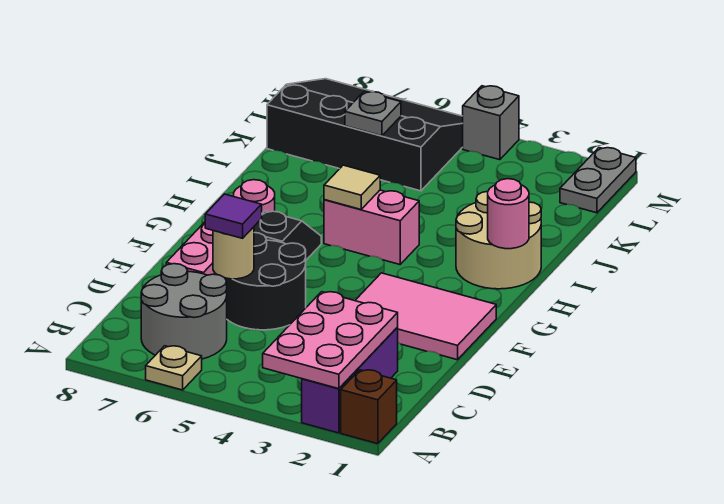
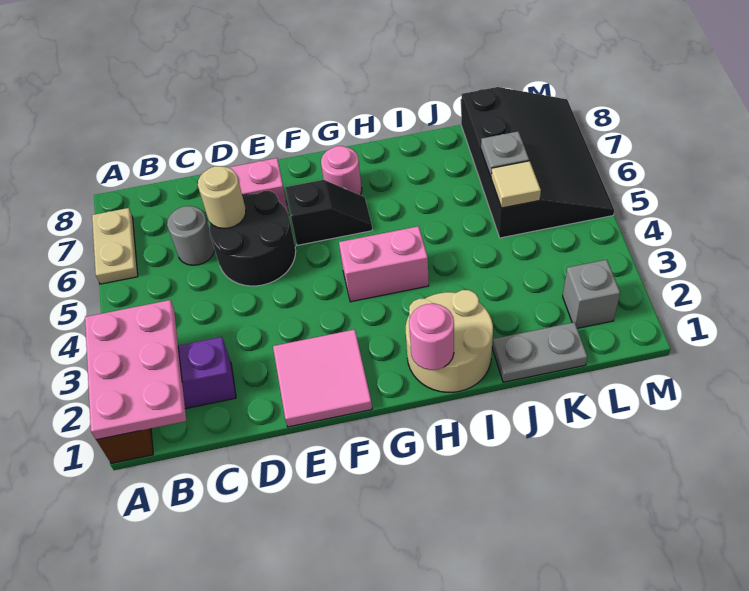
pink 2x3 plate [263,292,398,389] -> pink 2x3 plate turned to [85,300,186,440]
tan 1x1 plate [146,346,202,390] -> tan 1x2 plate [92,208,138,284]
grey 2x2 round brick [141,264,227,359] -> grey 1x1 round brick [167,206,215,265]
purple 1x1 tile [205,194,262,238] -> none
pink 2x3 tile [355,273,496,360] -> pink 2x2 tile [273,329,372,427]
pink 1x2 brick [324,190,419,264] -> pink 1x2 brick turned to [339,226,429,302]
tan 1x1 tile [324,165,380,209] -> tan 1x1 tile moved to [491,161,541,208]
grey 1x2 plate [560,148,636,213] -> grey 1x2 plate moved to [492,322,587,382]
grey 1x1 brick [463,86,519,160] -> grey 1x1 brick moved to [563,260,620,328]

